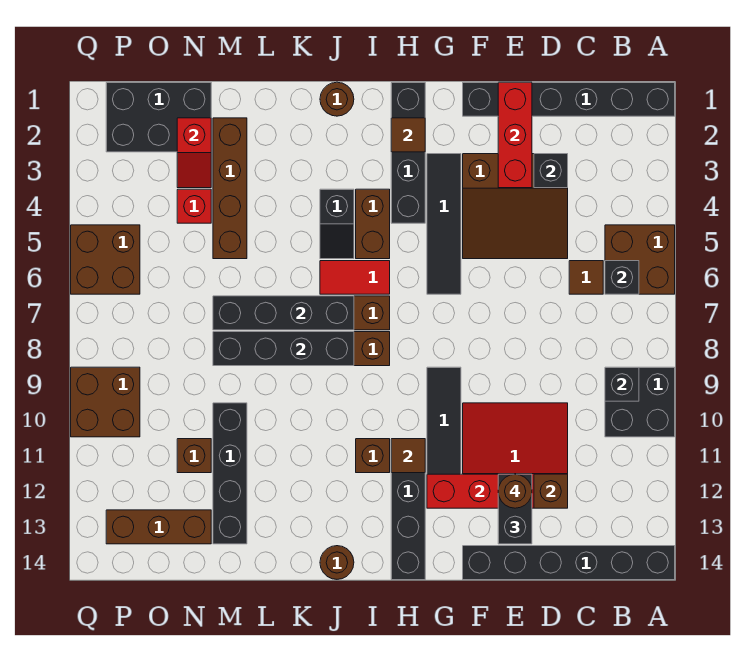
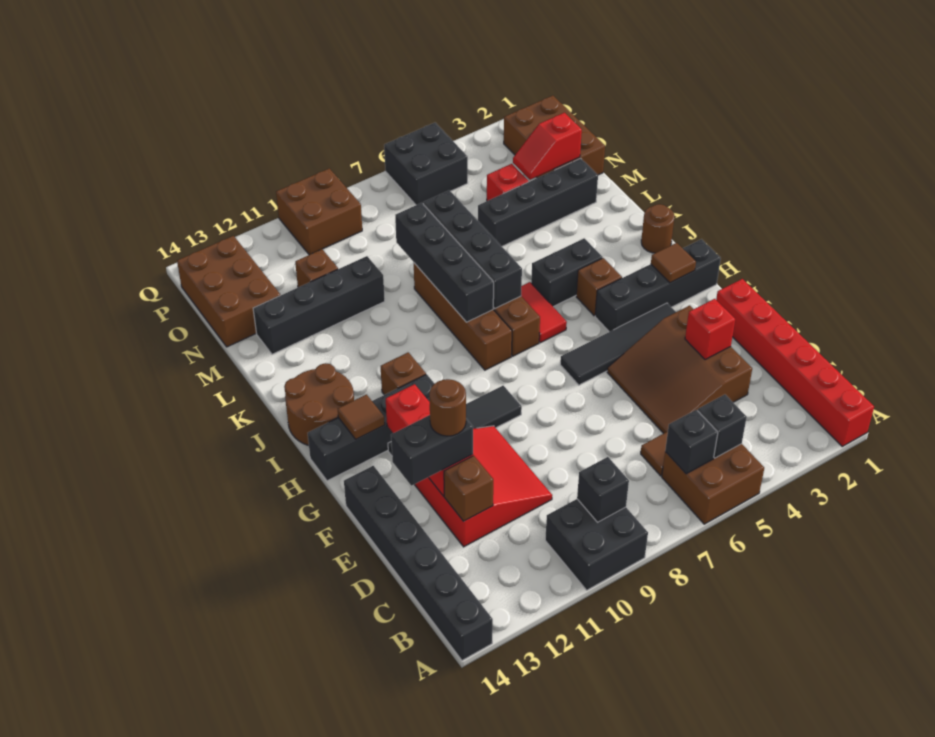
black 1x6 brick [463,82,675,116] -> red 1x6 brick [716,279,874,446]
black 1x1 brick [534,154,568,188] -> black 1x1 brick moved to [698,395,747,458]
red 1x3 brick [498,82,532,188] -> red 1x1 brick [685,299,735,360]
brown 1x1 tile [391,439,425,473] -> brown 1x1 tile moved to [338,395,385,439]
brown 1x2 brick [356,189,390,259] -> brown 1x1 brick [576,258,622,316]
black 1x2 slope [320,189,354,259] -> black 1x2 brick [531,238,602,307]
brown 1x1 round brick [320,546,354,579] -> brown 2x2 round brick [284,363,354,446]
brown 1x4 brick [213,118,247,259] -> black 1x4 brick [478,158,598,246]
black 2x3 brick [106,82,211,152] -> brown 2x3 brick [504,95,605,178]
brown 1x3 brick [106,510,211,544] -> brown 2x3 brick [177,236,280,347]
brown 2x2 brick [71,225,140,294] -> black 2x2 brick [384,123,468,205]

